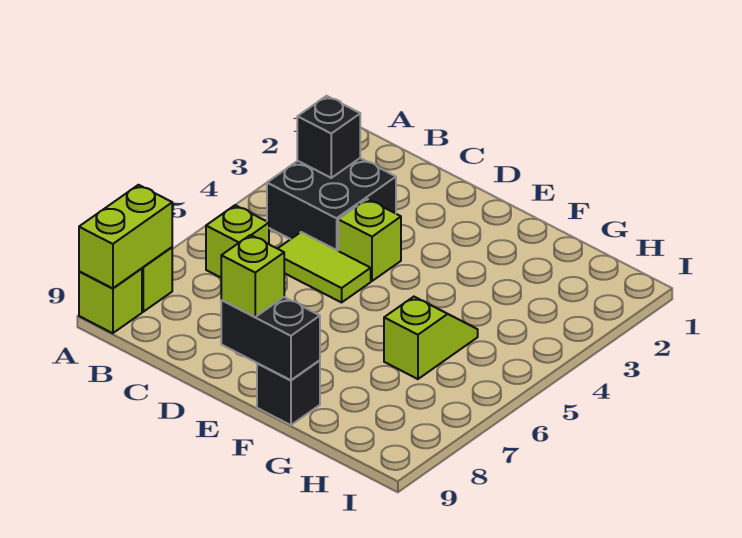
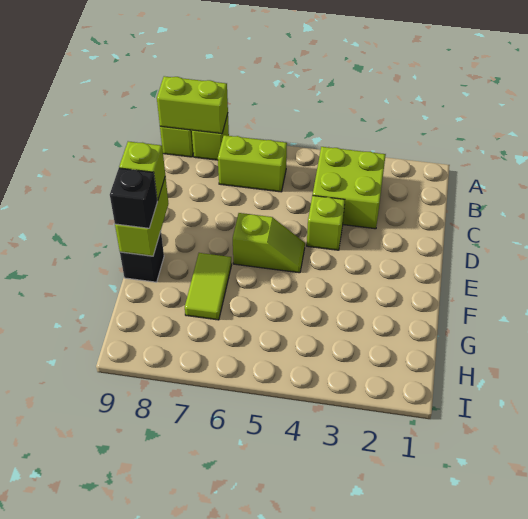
black 2x2 brick [267,158,396,251] -> lime 2x2 brick [313,147,386,229]
black 1x1 brick [297,96,360,178] -> black 1x1 brick moved to [110,168,158,228]
lime 1x1 brick [206,205,269,277] -> lime 1x2 brick [218,135,287,192]
lime 1x2 tile [278,232,371,302] -> lime 1x2 tile moved to [185,253,232,320]
black 1x2 brick [221,297,320,380] -> lime 1x2 brick [115,176,169,256]
lime 1x2 slope [384,297,478,379] -> lime 1x2 slope moved to [233,213,305,273]

